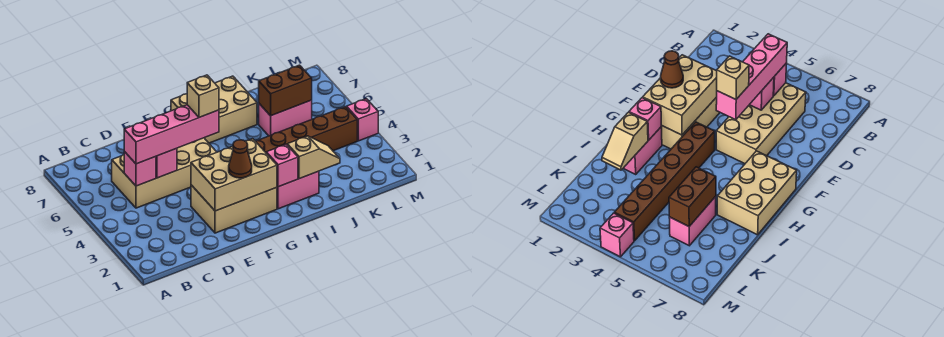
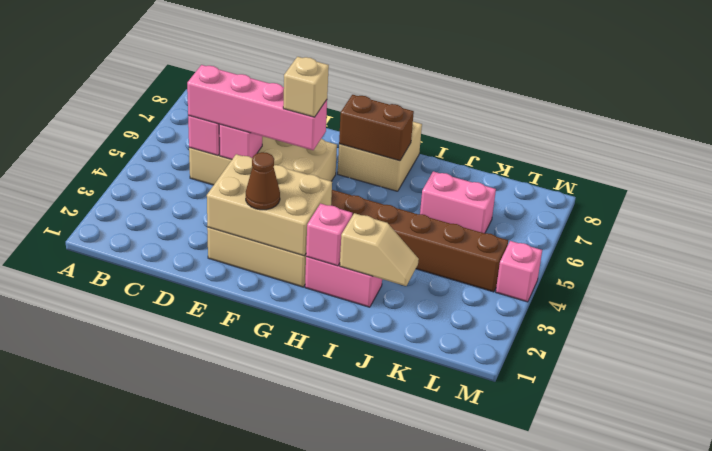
tan 2x3 brick [171,76,257,143] -> tan 2x2 brick [338,122,422,191]
brown 1x2 brick [259,65,312,116] -> brown 1x2 brick moved to [339,95,414,161]

